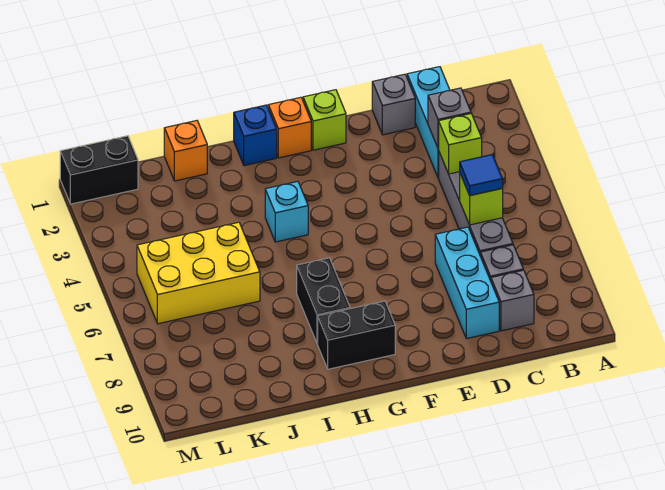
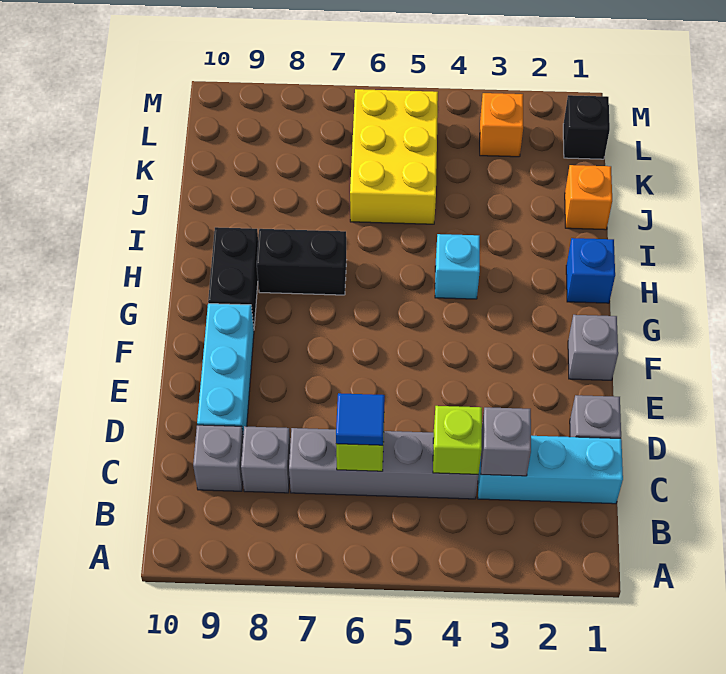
cyan 1x3 brick [435,227,499,339] -> cyan 1x3 brick turned to [197,304,254,435]
lime 1x1 brick [303,90,346,150] -> grey 1x1 brick [568,315,618,380]
orange 1x1 brick [268,97,311,158] -> orange 1x1 brick moved to [480,93,523,157]
black 1x2 brick [60,136,138,204] -> black 1x1 brick [563,95,610,159]

